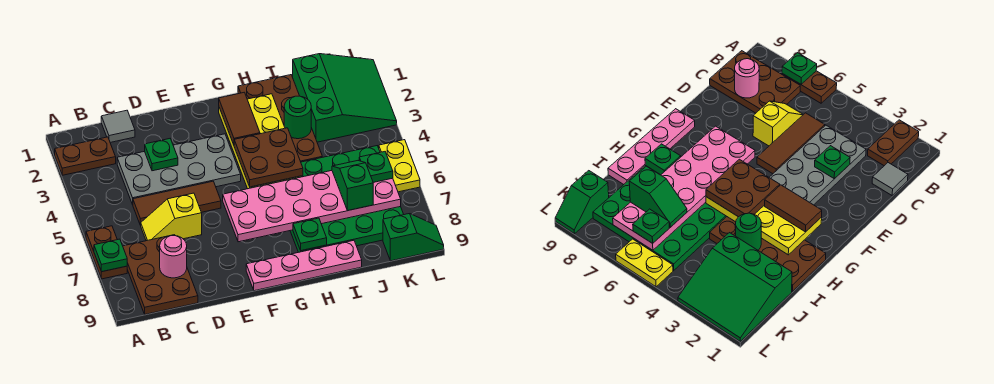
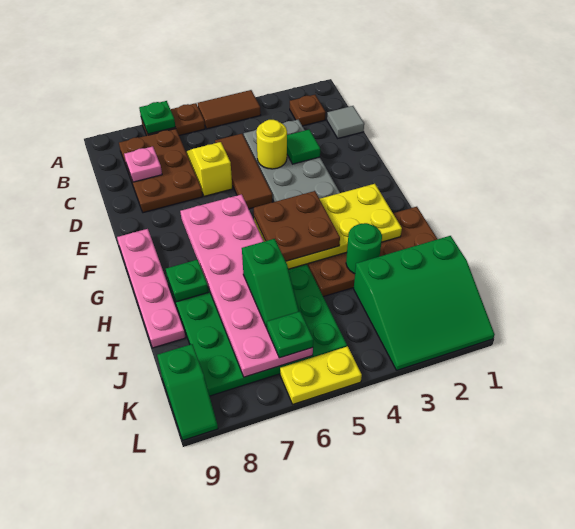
brown 1x2 plate [55,137,116,175] -> brown 1x1 plate [290,95,326,126]
brown 2x3 plate [123,235,198,314] -> brown 2x3 plate turned to [119,129,202,213]
pink 1x1 round brick [160,236,187,278] -> pink 1x1 plate [124,146,162,182]
green 1x1 plate [145,139,178,171] -> green 1x1 tile [287,129,320,164]
none -> yellow 1x1 round brick [256,120,287,169]
brown 1x2 tile [219,92,260,145] -> brown 1x2 tile moved to [198,90,261,129]
green 1x2 slope [332,161,373,211] -> green 1x2 slope turned to [242,239,299,328]

